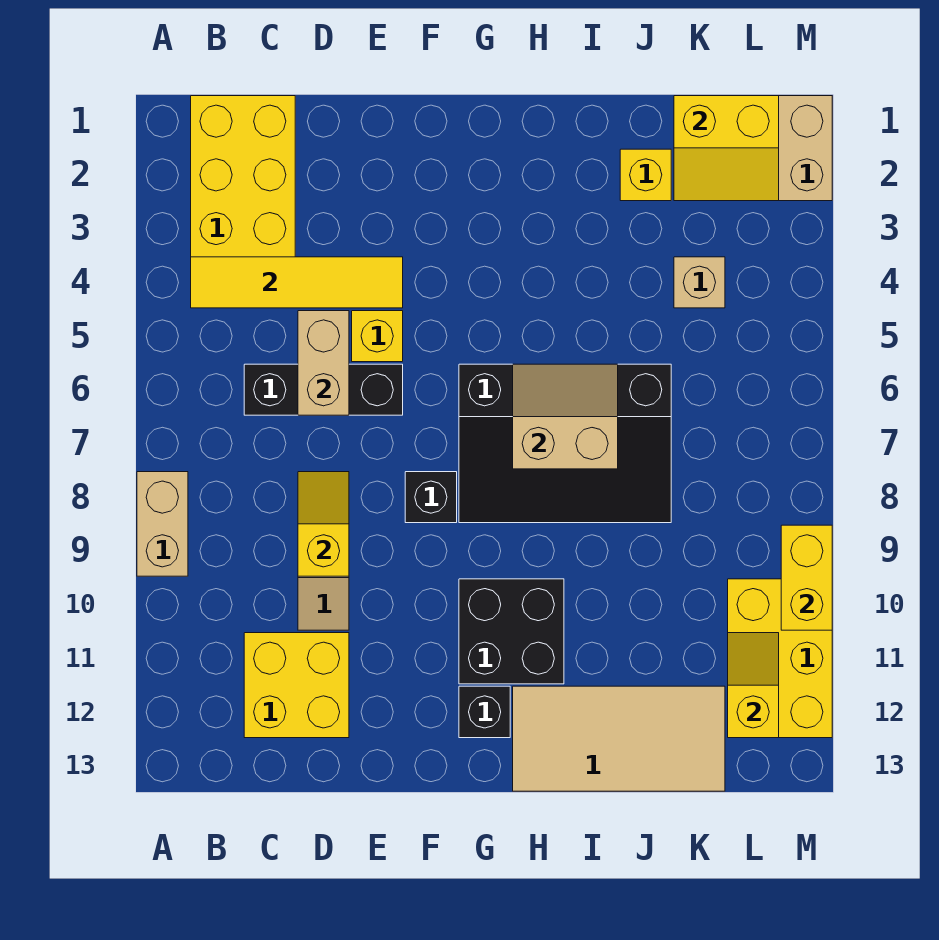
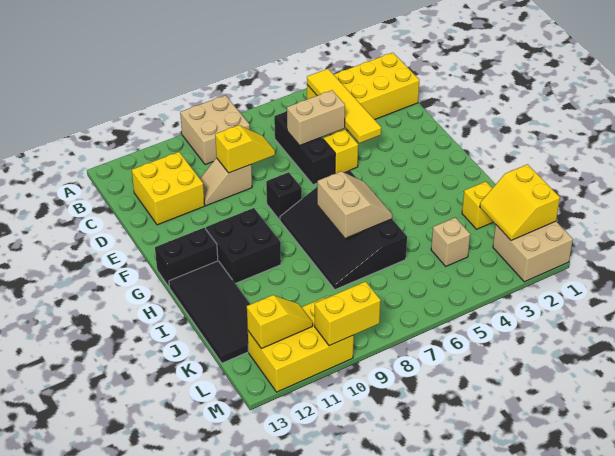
tan 1x2 brick [137,472,188,576] -> tan 2x2 brick [180,95,250,165]
black 1x1 brick [459,686,510,738] -> black 1x2 brick [155,228,218,287]
tan 2x4 tile [513,686,725,791] -> black 2x4 tile [169,261,250,363]

